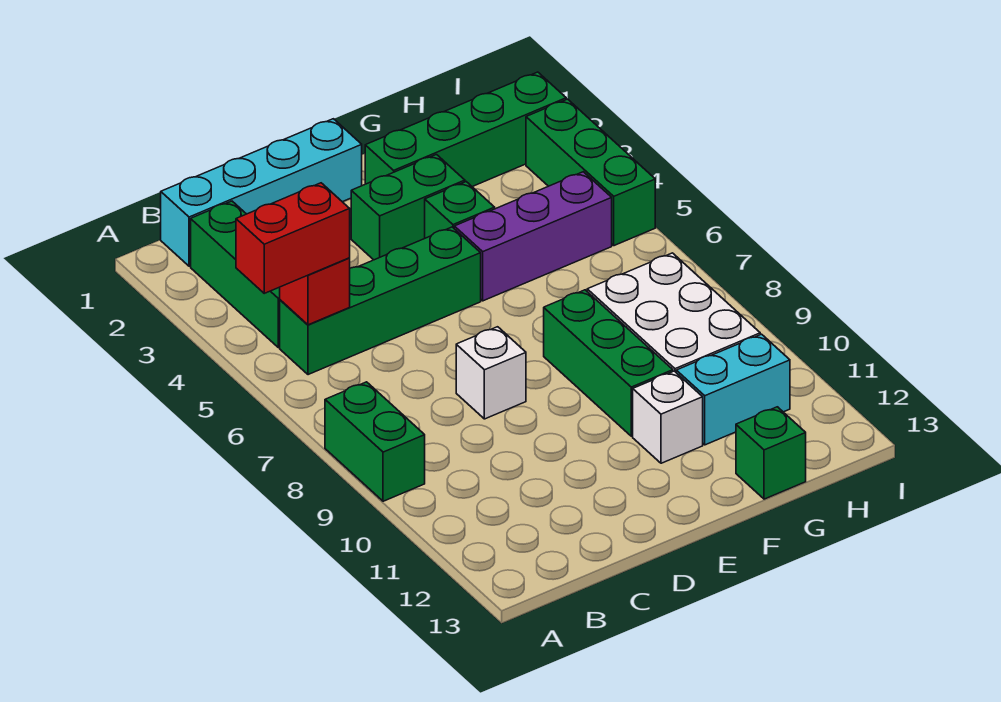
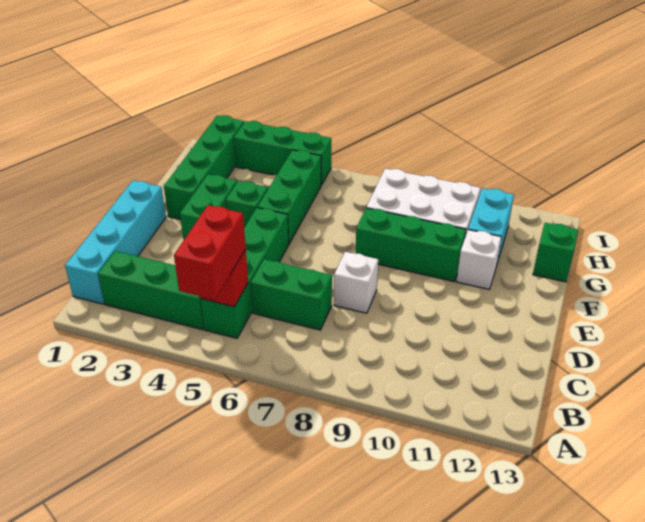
green 1x2 brick [325,382,425,501] -> green 1x2 brick moved to [251,259,332,330]
purple 1x3 brick [454,172,612,301] -> green 1x3 brick [258,150,321,243]

